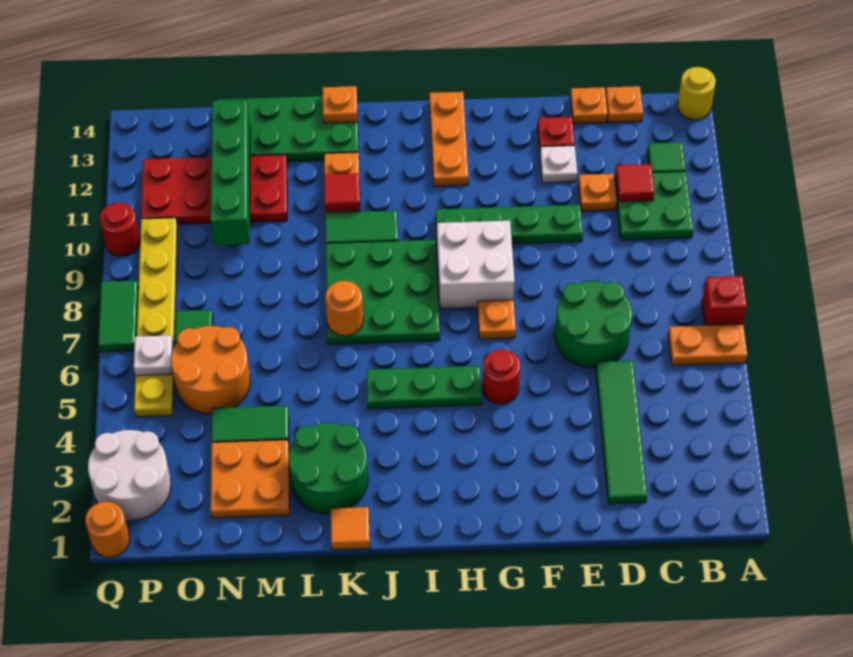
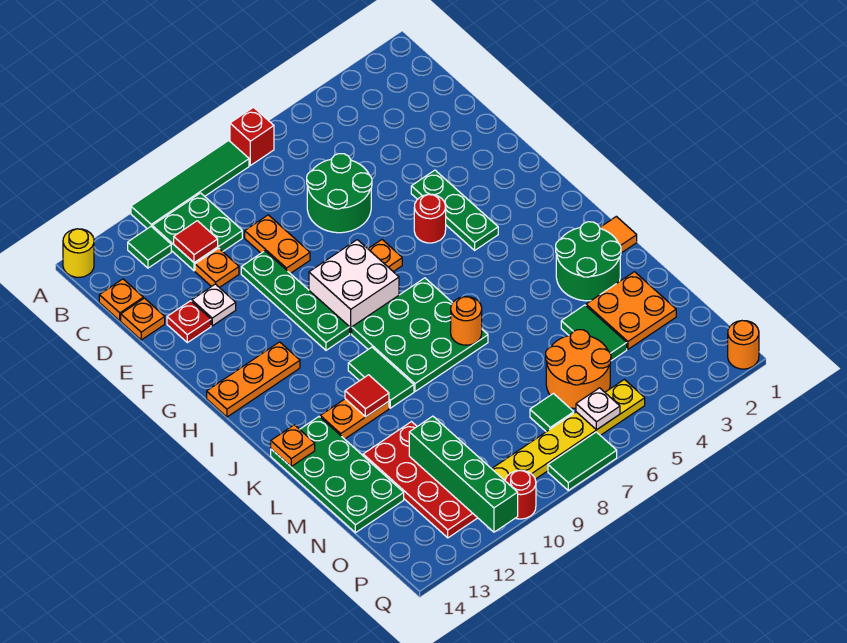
orange 1x2 plate [668,324,747,365] -> orange 1x2 plate moved to [245,215,310,274]
green 1x4 tile [596,361,647,504] -> green 1x4 tile moved to [131,140,249,229]
green 1x3 plate [367,366,482,409] -> green 1x3 plate moved to [411,170,498,250]
green 1x4 brick [211,100,250,245] -> green 1x4 brick turned to [409,416,518,532]
white 2x2 round brick [88,430,171,521] -> none

